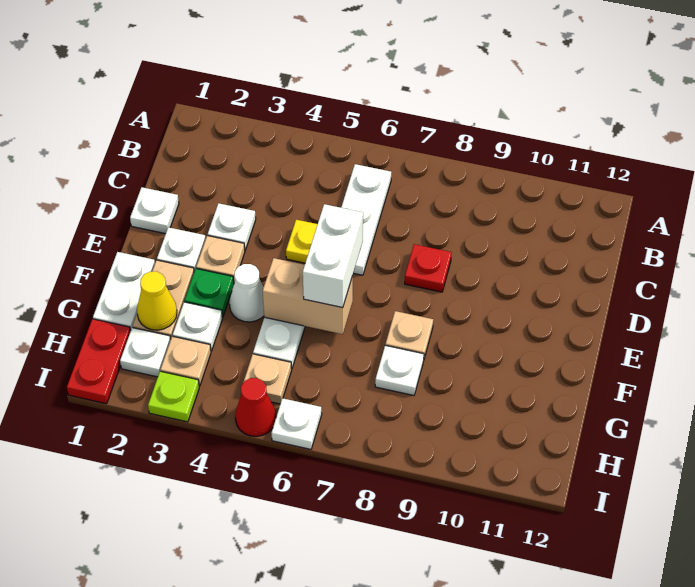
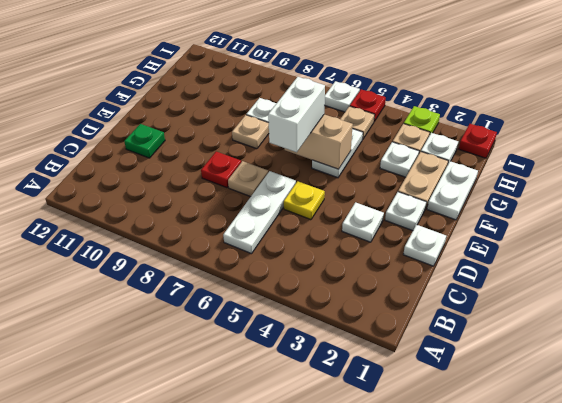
tan 1x1 plate [196,236,245,282] -> tan 1x1 plate moved to [228,161,268,197]
green 1x1 plate [185,269,234,317] -> green 1x1 plate moved to [124,124,165,158]
white 1x1 cone [229,264,264,322] -> none
yellow 1x1 cone [137,271,177,330] -> none
red 1x2 plate [67,319,131,404] -> red 1x1 plate [459,124,497,158]
red 1x1 cone [235,378,276,436] -> red 1x1 plate [350,89,386,121]

